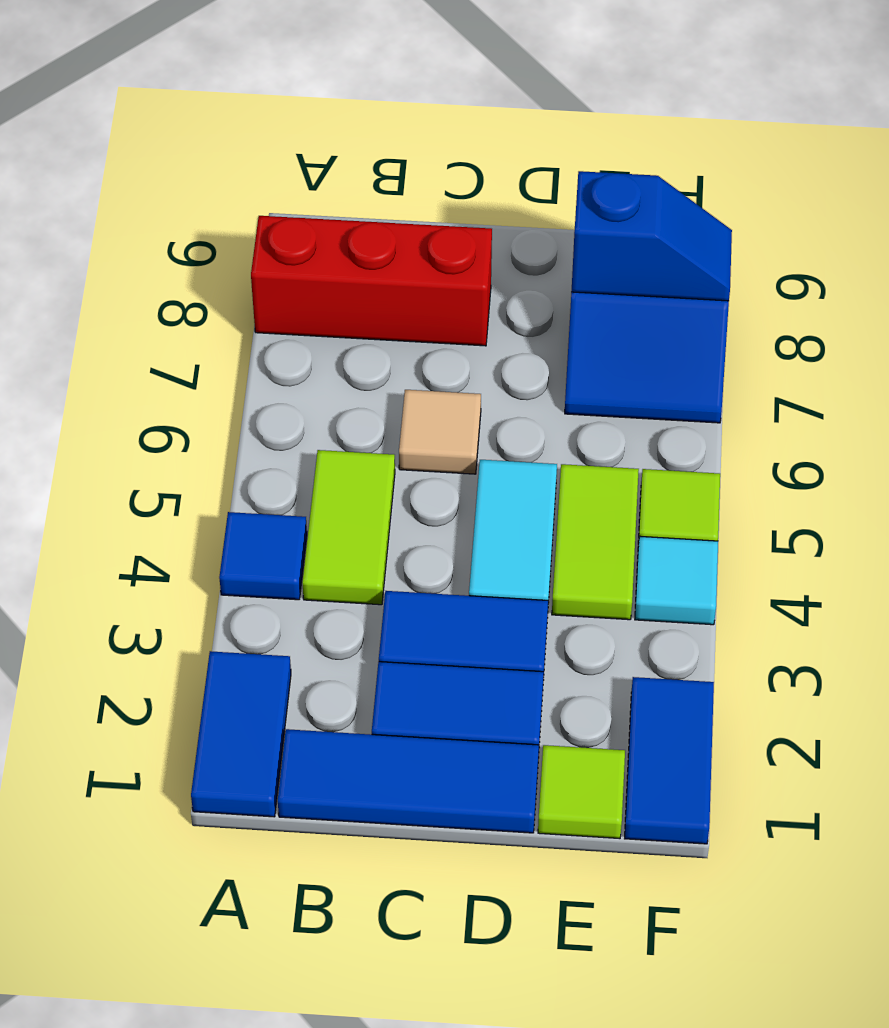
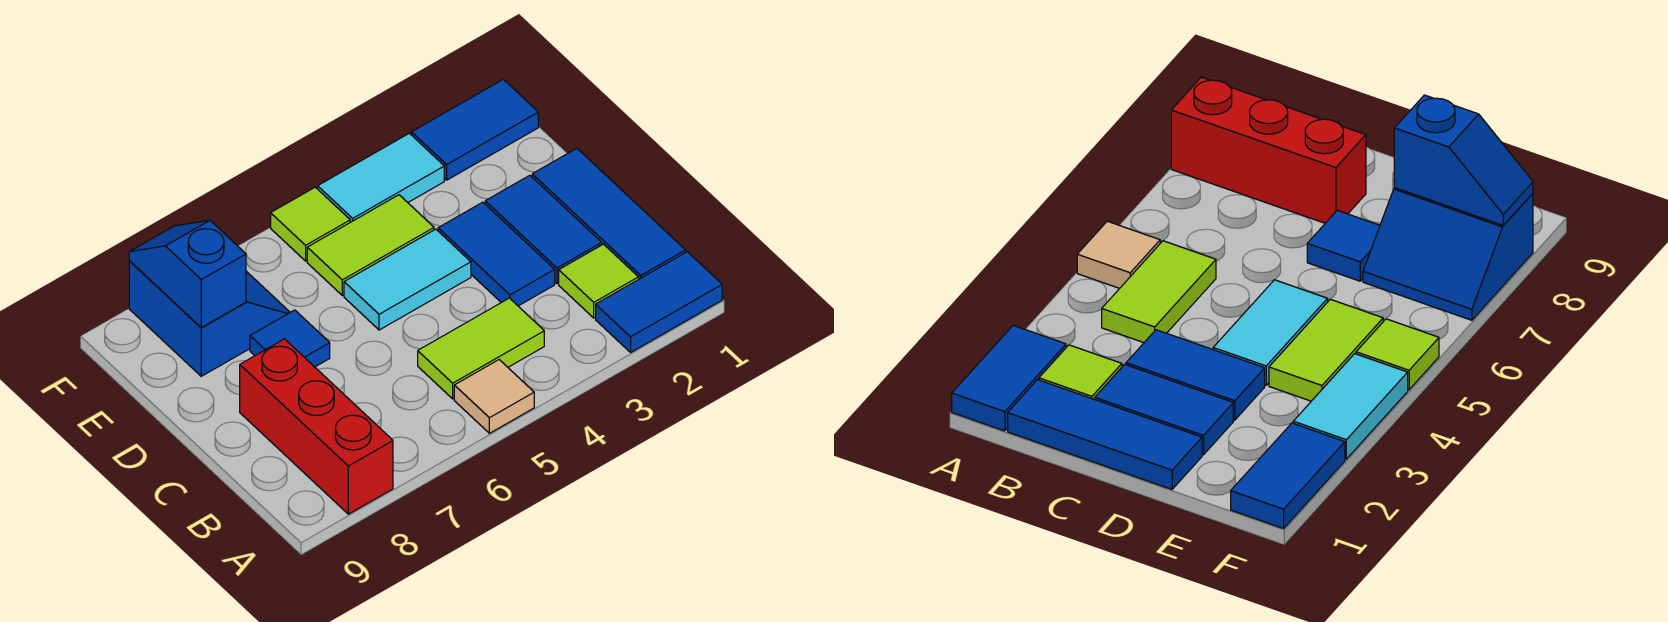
blue 1x1 tile [219,512,307,600] -> blue 1x1 tile moved to [250,310,330,367]
tan 1x1 tile [399,390,481,474] -> tan 1x1 tile moved to [454,360,534,433]
lime 1x1 tile [538,745,625,839] -> lime 1x1 tile moved to [559,244,639,318]
cyan 1x1 tile [635,536,718,625] -> cyan 1x2 tile [318,133,444,222]

